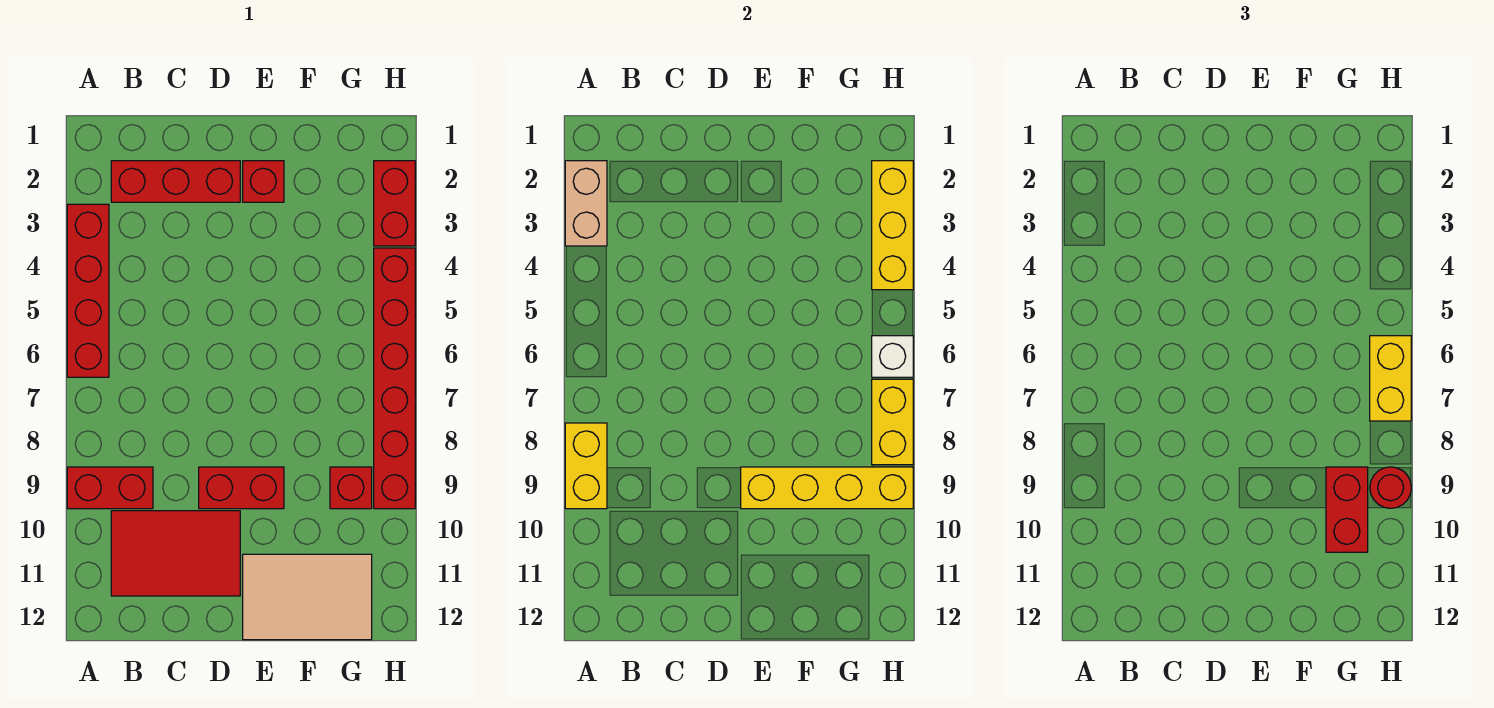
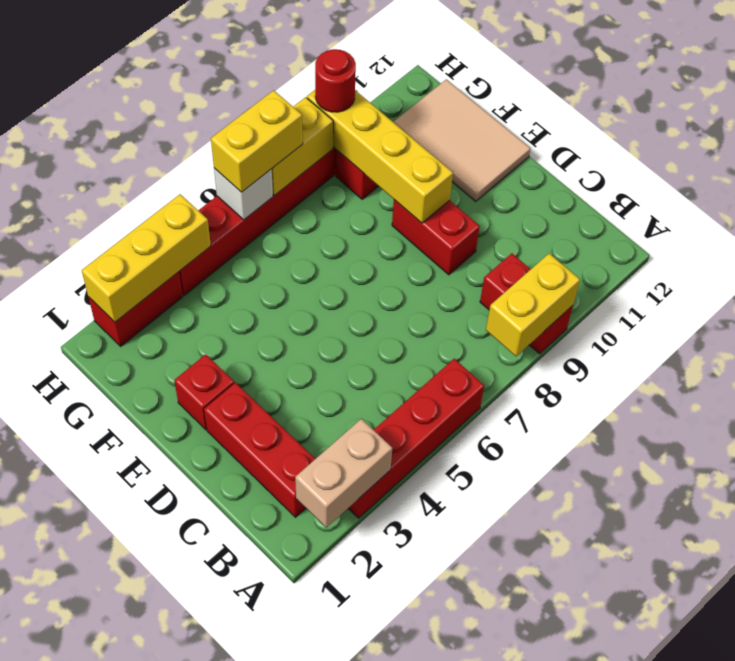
red 2x3 tile [111,511,240,596] -> none
red 1x2 brick [1326,467,1368,552] -> none

